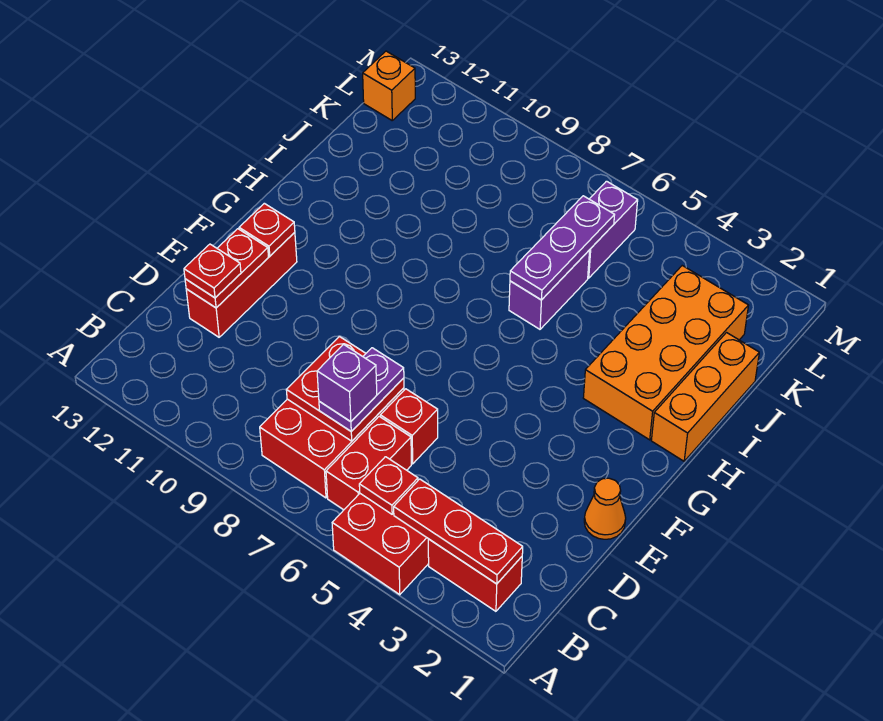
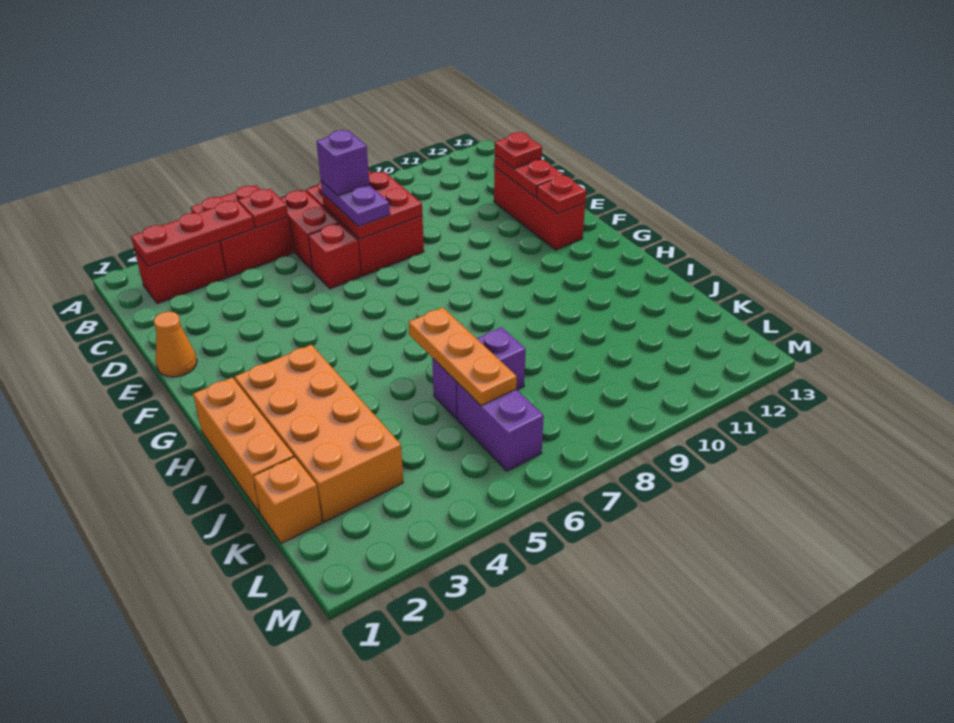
purple 1x2 brick [509,250,590,329] -> purple 1x2 brick turned to [432,327,526,419]
purple 1x3 plate [510,196,614,300] -> orange 1x3 plate [409,307,517,406]
orange 1x1 brick [363,51,415,120] -> orange 1x1 brick moved to [253,457,322,543]

